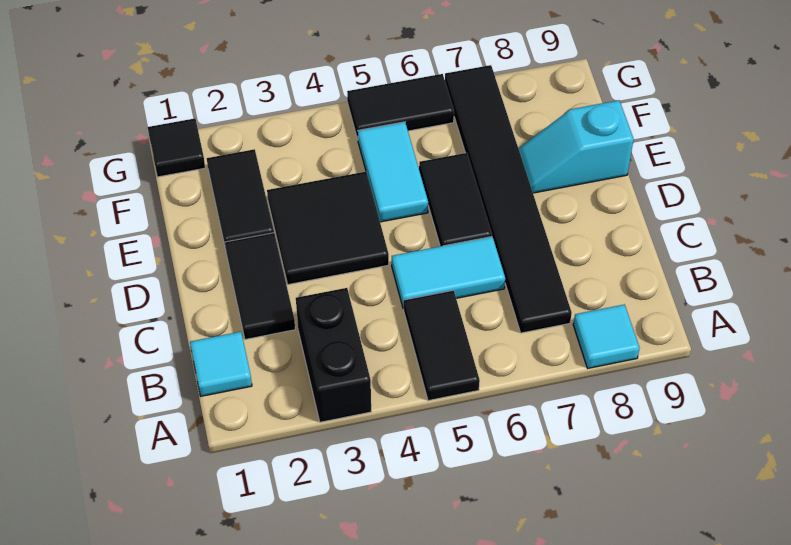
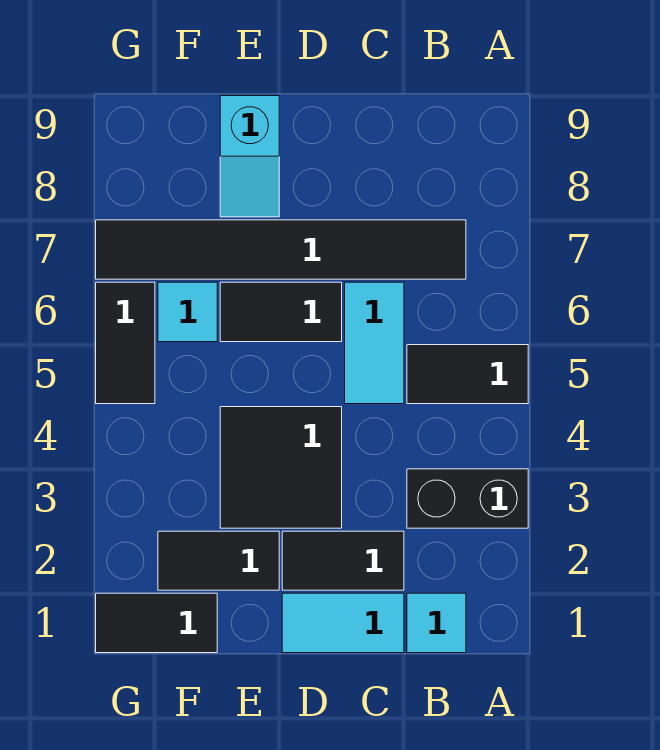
cyan 1x1 tile [573,305,640,368] -> cyan 1x1 tile moved to [158,282,217,342]
cyan 1x2 tile [358,122,428,222] -> cyan 1x2 tile moved to [282,593,404,653]
black 1x1 tile [148,118,205,177] -> black 1x2 tile [96,593,217,653]

